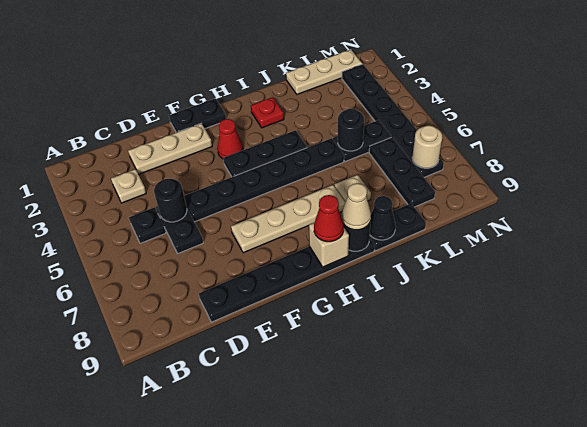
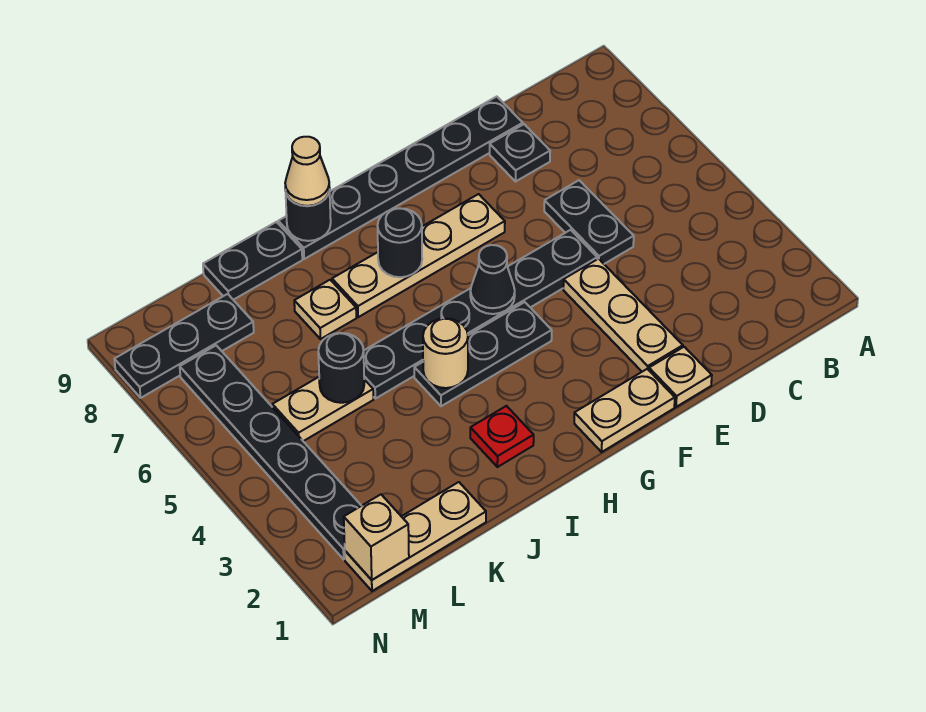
tan 1x1 plate [111,169,146,203] -> tan 1x1 plate moved to [649,347,712,407]
black 1x1 plate [129,207,166,243] -> black 1x1 plate moved to [490,124,550,181]
tan 1x3 plate [128,123,212,174] -> tan 1x3 plate turned to [563,259,683,372]
black 1x1 round brick [154,179,187,222] -> black 1x1 round brick moved to [378,208,422,277]
black 1x2 plate [169,98,226,133] -> tan 1x2 plate [574,369,675,452]
red 1x1 cone [217,119,243,159] -> none
tan 1x1 brick [309,223,349,267] -> tan 1x1 brick moved to [344,495,409,580]
red 1x1 cone [314,195,344,242] -> none
black 1x1 cone [370,196,396,240] -> black 1x1 cone moved to [470,245,515,314]
black 1x2 plate [333,120,391,162] -> tan 1x2 plate [272,377,374,441]
black 1x3 plate [369,137,435,207] -> black 1x3 plate turned to [114,294,254,398]
tan 1x1 round brick [412,125,442,168] -> tan 1x1 round brick moved to [423,318,468,388]

